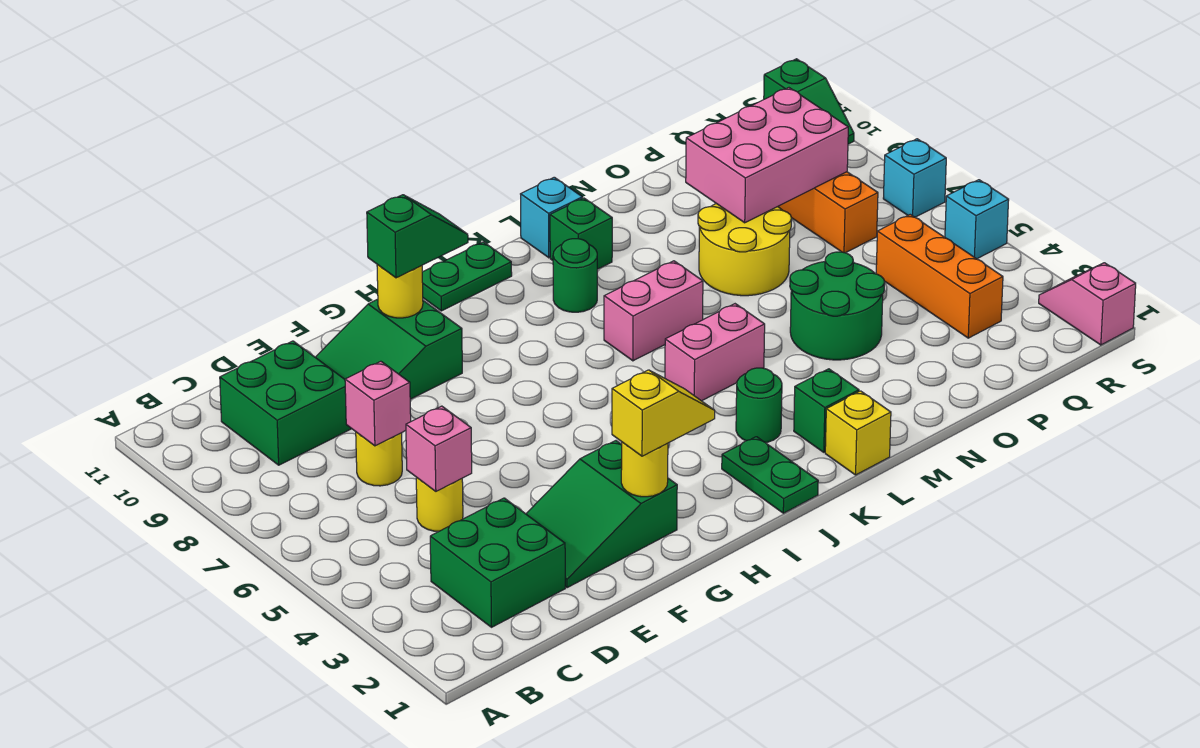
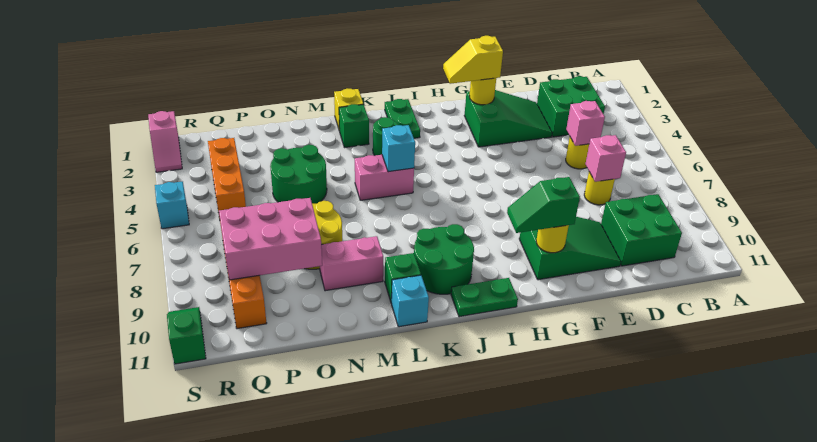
pink 1x2 brick [604,261,703,361] -> pink 1x2 brick moved to [320,236,383,291]
green 1x1 round brick [553,239,597,312] -> green 2x2 round brick [414,224,474,294]
cyan 1x1 brick [883,139,946,217] -> cyan 1x1 brick moved to [382,125,415,172]

